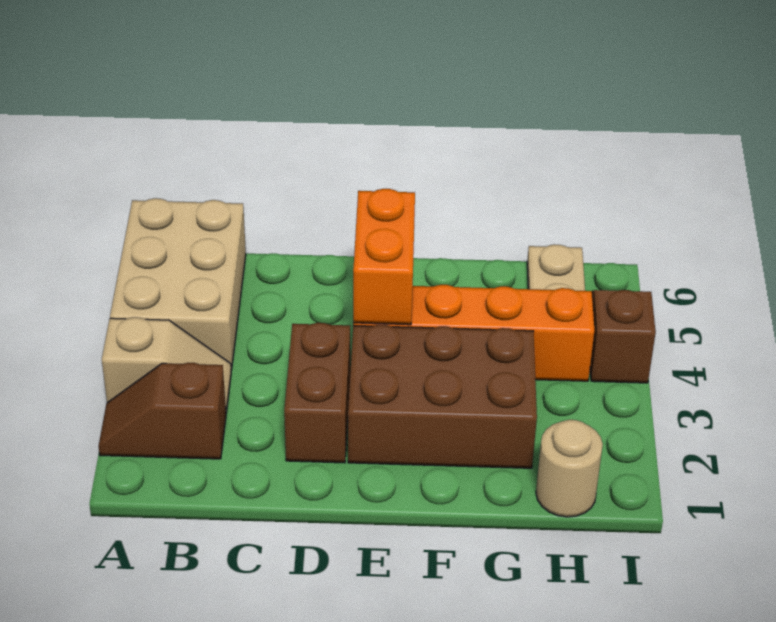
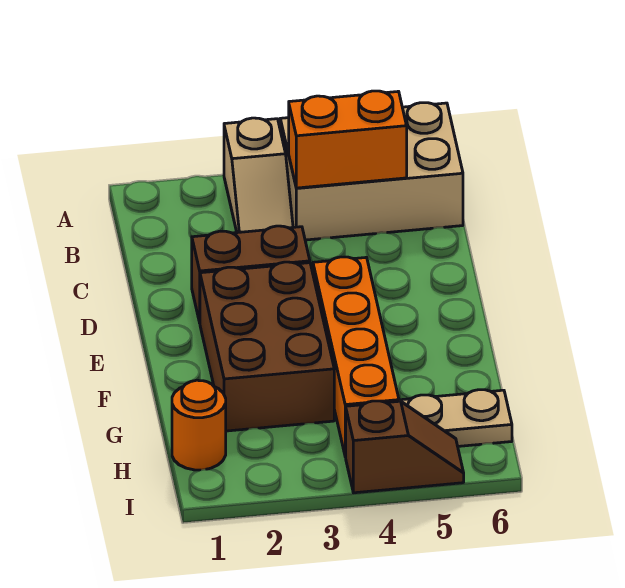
brown 1x2 slope [98,363,226,459] -> none
orange 1x2 brick [353,189,415,325] -> orange 1x2 brick moved to [289,91,407,188]
tan 1x1 round brick [536,420,603,517] -> orange 1x1 round brick [172,380,226,470]

